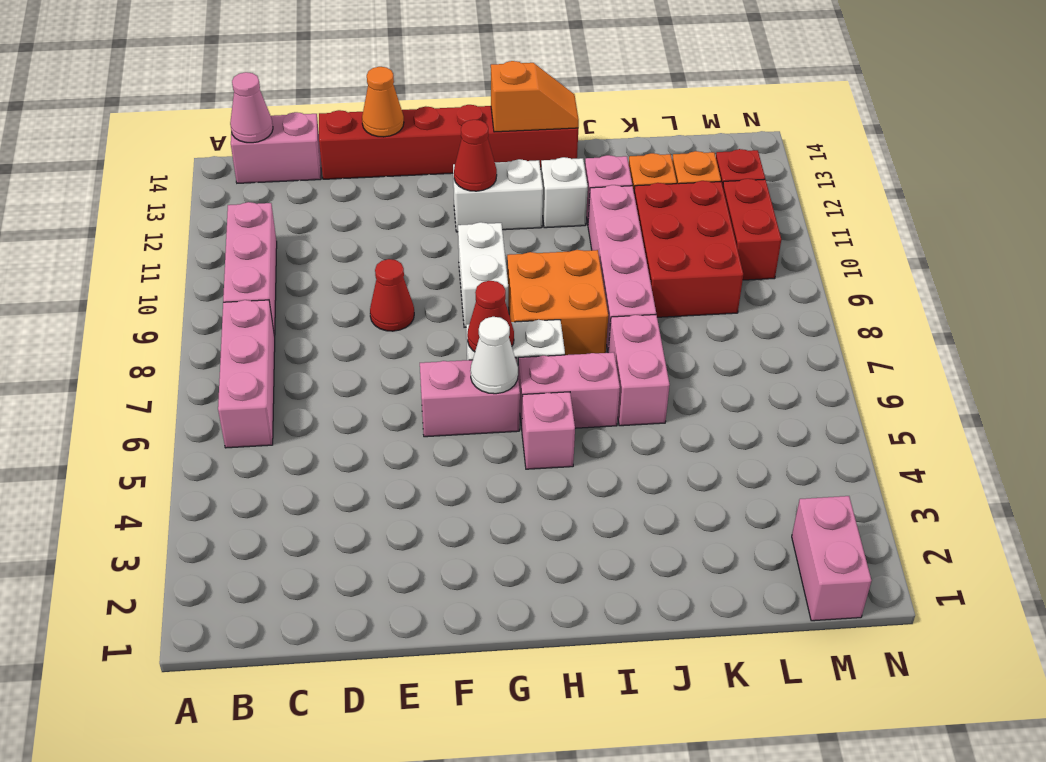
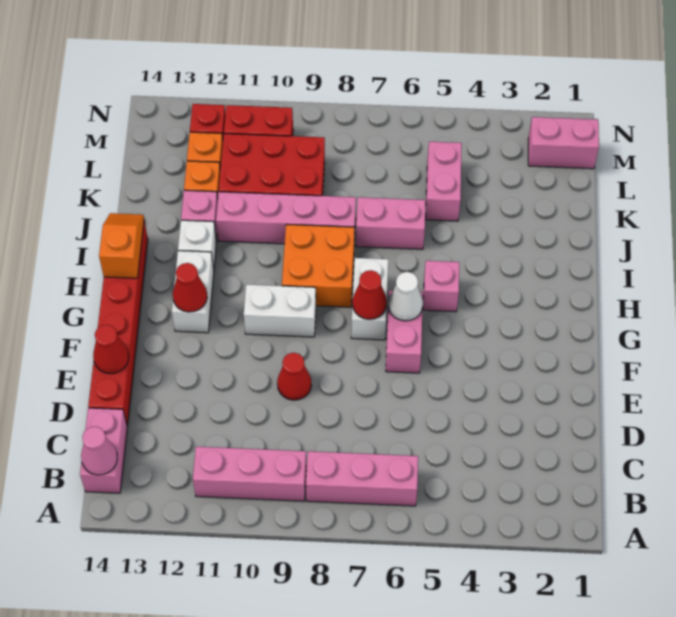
orange 1x1 cone [362,67,404,137] -> red 1x1 cone [93,325,129,374]
pink 1x2 brick [518,352,620,429] -> pink 1x2 brick moved to [426,142,462,221]

